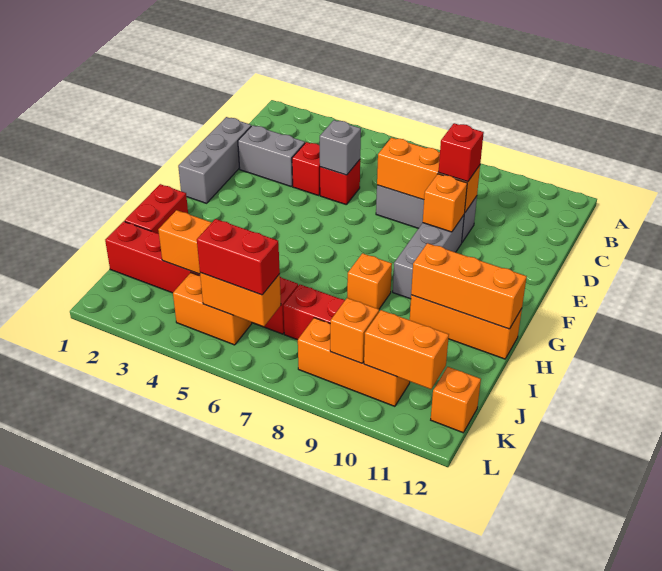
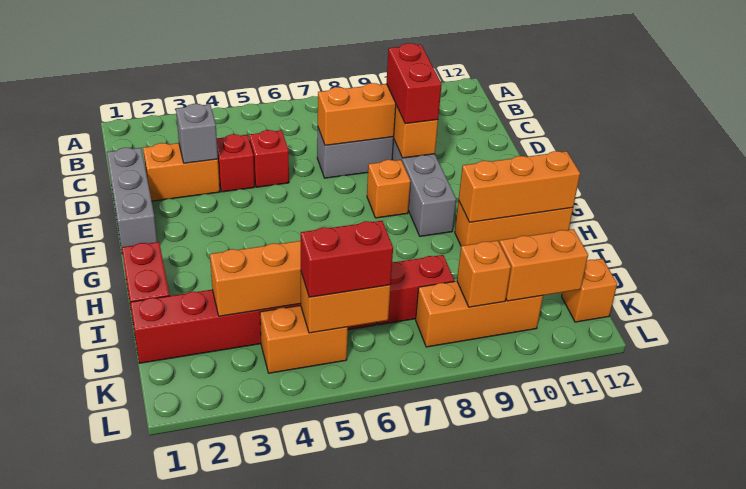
grey 1x2 brick [238,125,305,187] -> orange 1x2 brick [143,143,220,201]
grey 1x1 brick [320,120,361,175] -> grey 1x1 brick moved to [176,104,218,163]
red 1x1 brick [438,123,484,182] -> red 1x2 brick [386,43,442,124]
orange 1x1 brick [347,253,392,309] -> orange 1x1 brick moved to [367,160,411,218]

